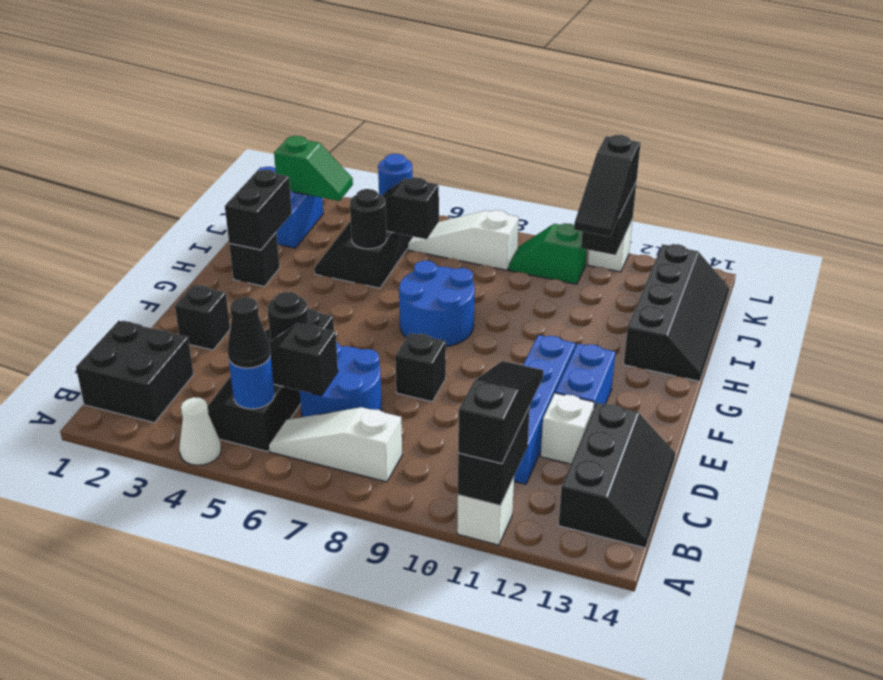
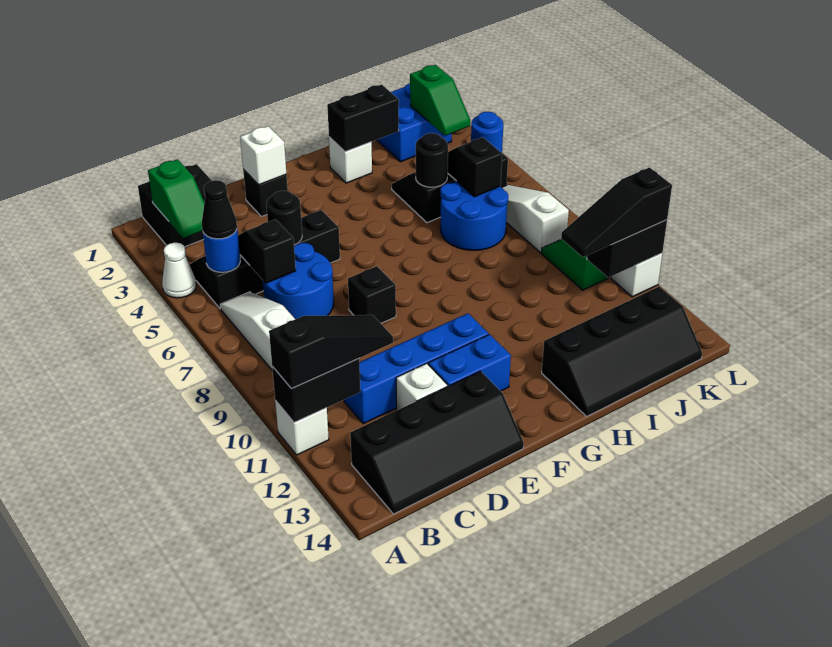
none -> green 1x2 slope [148,159,204,238]
black 2x3 slope [559,403,675,548] -> black 2x4 slope [350,371,524,514]
none -> white 1x1 brick [240,126,286,185]
blue 2x2 round brick [399,261,475,347] -> blue 2x2 round brick moved to [440,181,508,250]
black 1x1 brick [229,233,280,286] -> white 1x1 brick [329,137,372,183]

